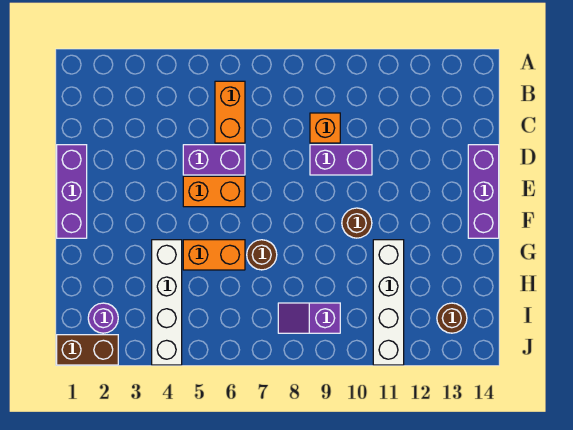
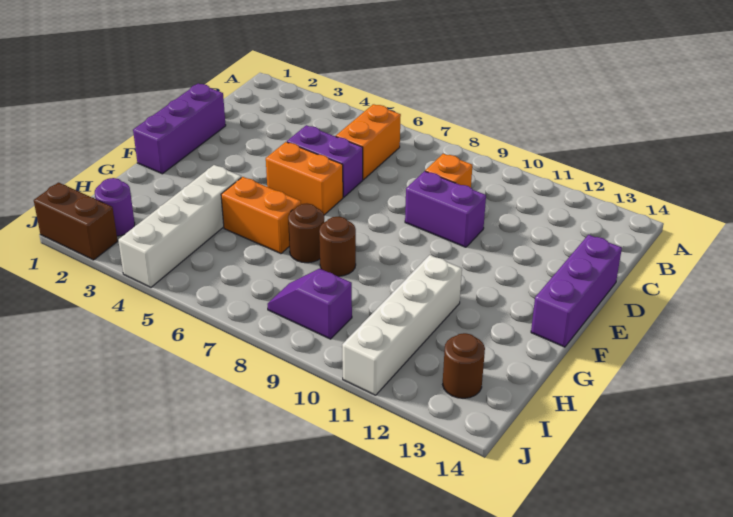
brown 1x1 round brick [342,208,372,238] -> brown 1x1 round brick moved to [319,216,356,276]

